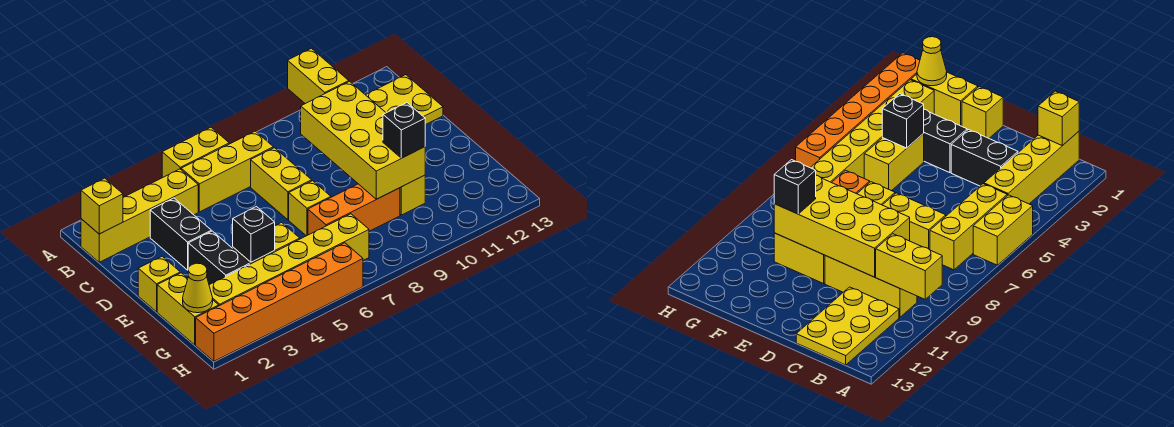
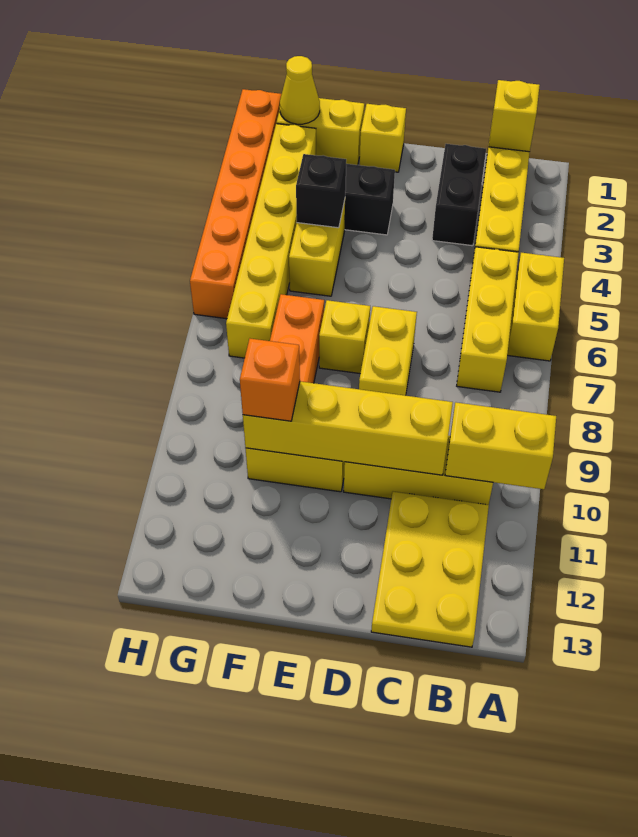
black 1x2 brick [150,198,211,270] -> black 1x2 brick turned to [432,144,486,246]
yellow 1x2 brick [251,148,312,220] -> yellow 1x2 brick turned to [359,306,417,396]
yellow 2x4 brick [301,81,425,199] -> yellow 1x4 brick [243,381,453,475]
black 1x1 brick [383,103,425,158] -> orange 1x1 brick [240,339,300,421]

